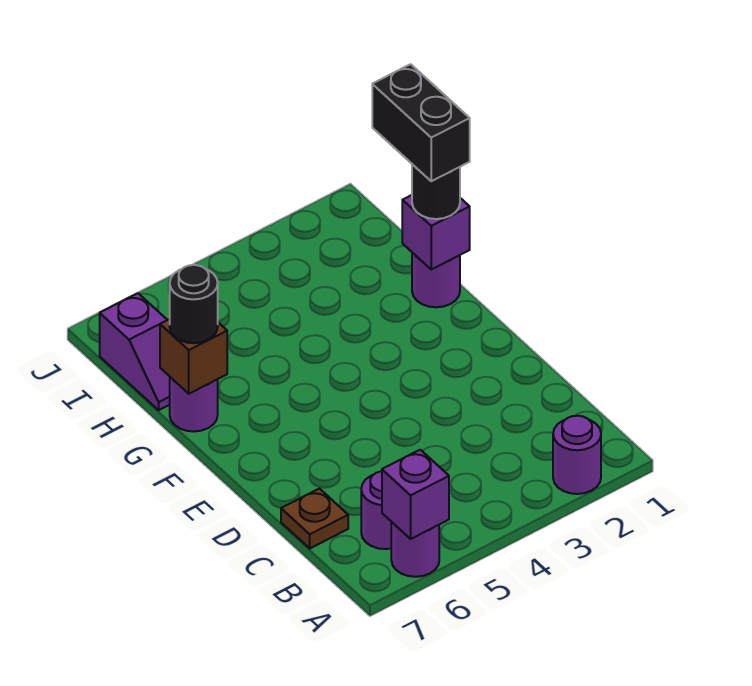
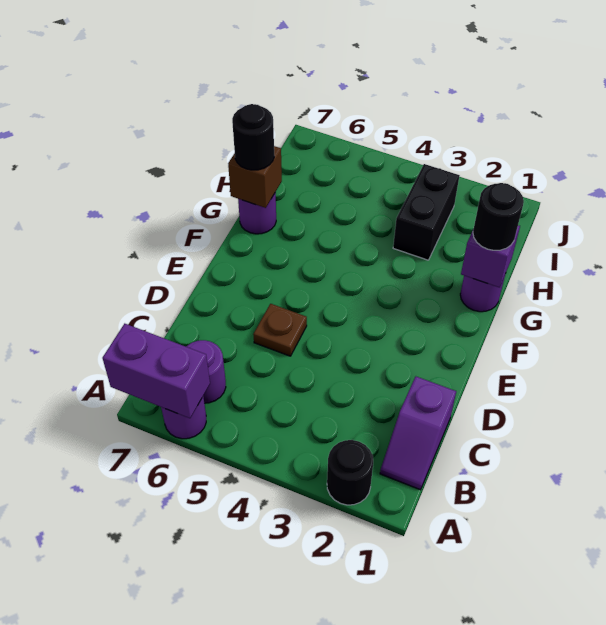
purple 1x1 round brick [553,416,601,494] -> black 1x1 round brick [327,440,373,505]
purple 1x1 brick [382,450,449,539] -> purple 1x2 brick [103,324,210,418]
brown 1x1 plate [281,489,348,548] -> brown 1x1 plate moved to [253,304,307,356]
black 1x2 brick [372,64,470,181] -> black 1x2 brick moved to [393,164,460,260]
purple 1x2 slope [100,293,170,410] -> purple 1x2 slope moved to [380,377,456,490]

